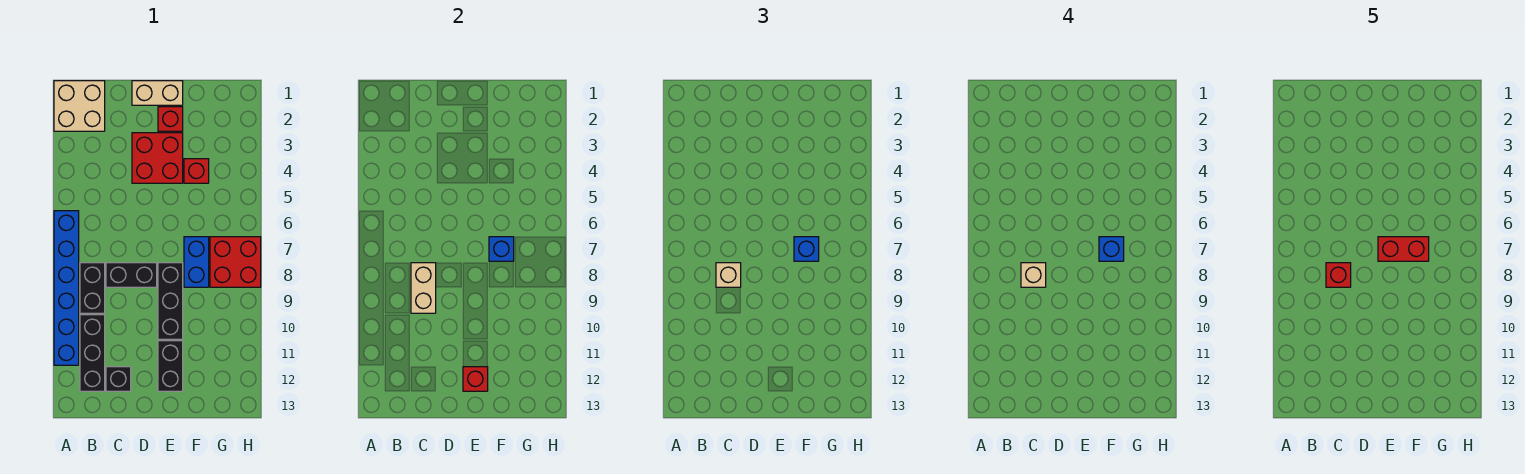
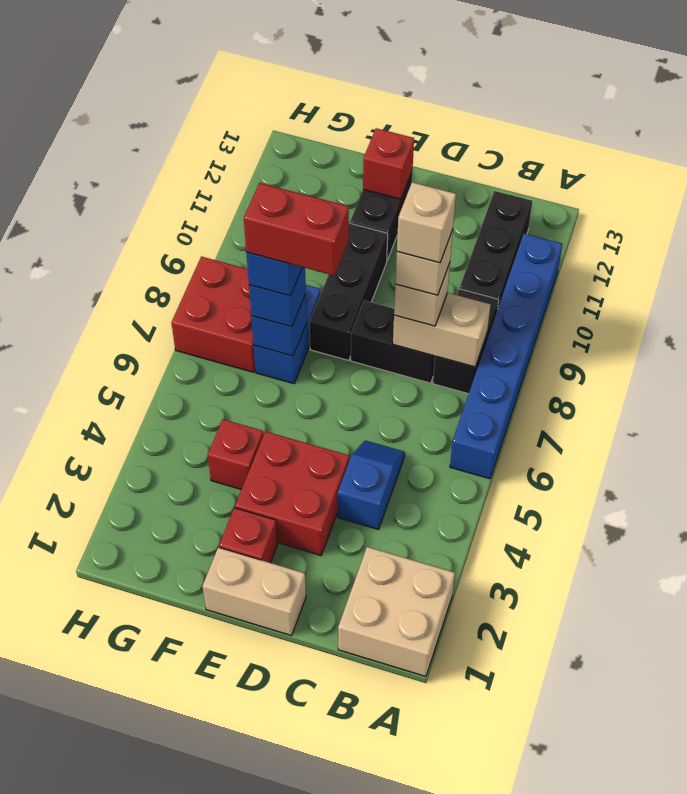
none -> blue 1x2 slope [338,440,405,529]
tan 1x2 brick [411,263,436,313] -> tan 1x2 brick turned to [393,293,491,367]
red 1x1 brick [1326,263,1351,287] -> tan 1x1 brick [397,182,456,263]
black 1x1 brick [106,367,131,391] -> none

